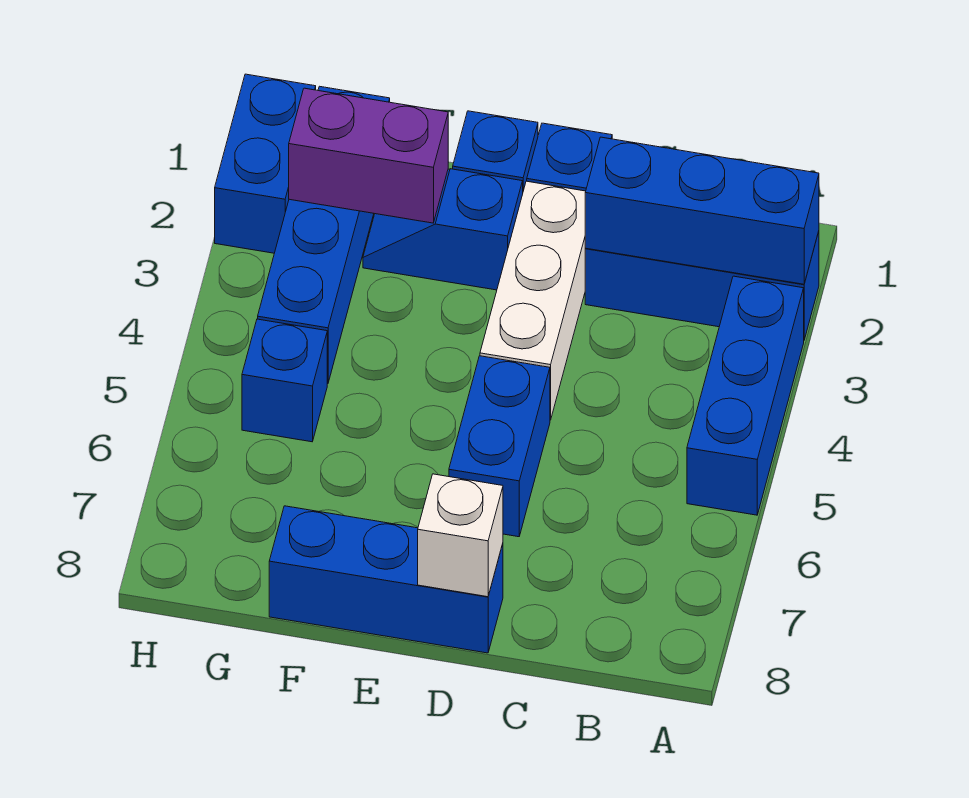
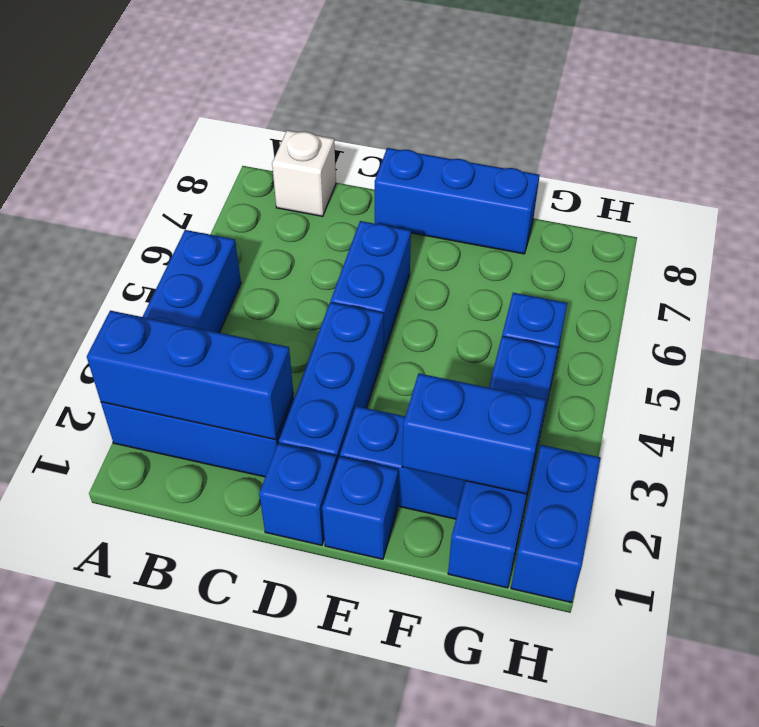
white 1x3 brick [480,181,586,420] -> blue 1x3 brick [279,302,384,462]
white 1x1 brick [418,474,503,597] -> white 1x1 brick moved to [272,130,336,216]
purple 1x2 brick [289,88,448,223] -> blue 1x2 brick [402,373,545,494]

